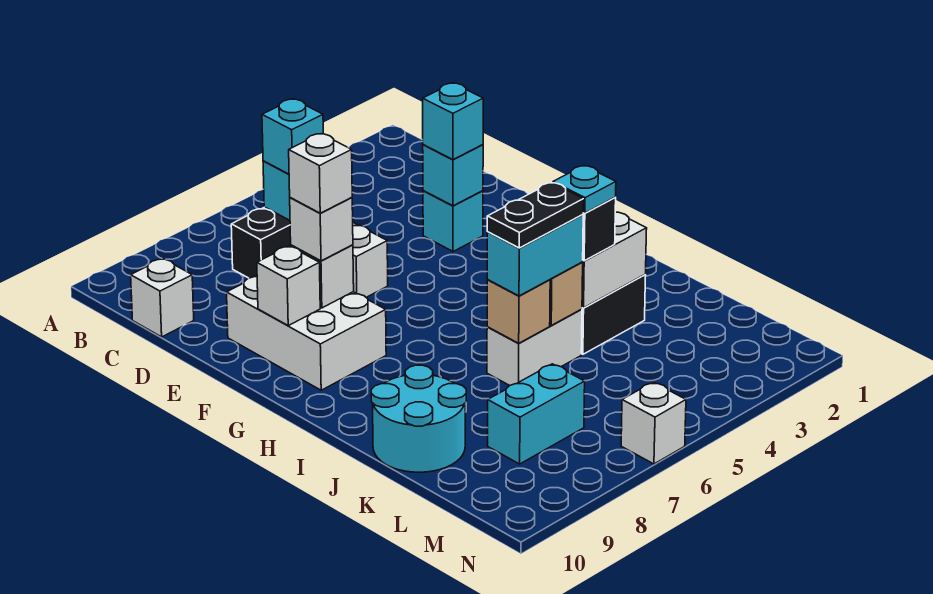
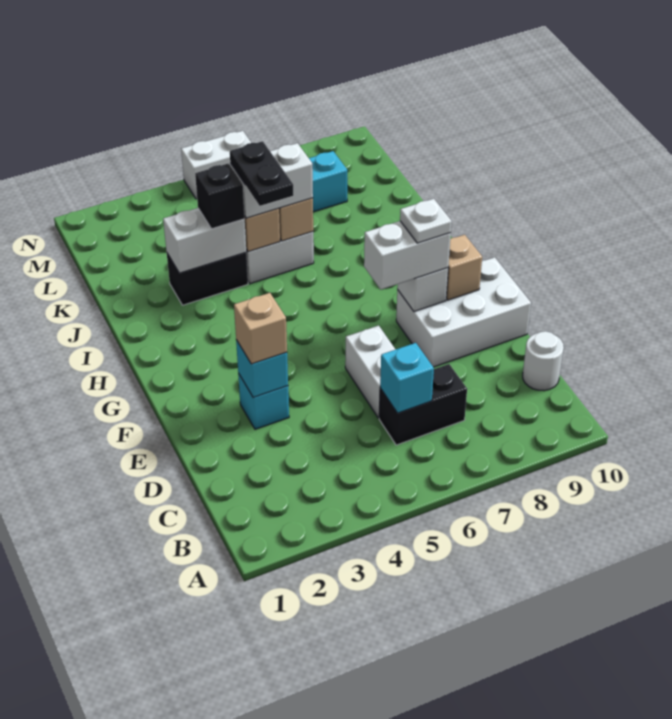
cyan 1x1 brick [262,99,323,174] -> none
white 1x1 brick [131,259,194,337] -> white 1x1 round brick [523,331,564,391]
cyan 1x1 brick [423,83,483,160] -> tan 1x1 brick [234,293,287,364]
white 2x3 brick [227,277,386,390] -> white 2x3 brick turned to [396,257,531,367]
white 1x1 brick [290,197,353,261] -> white 1x2 brick [364,221,451,289]
white 1x1 brick [289,134,352,213] -> white 1x1 plate [400,199,452,243]
white 1x1 brick [257,246,320,326] -> tan 1x1 brick [446,235,482,300]
cyan 1x1 plate [553,166,616,213] -> none
cyan 1x2 brick [487,215,583,296] -> white 1x2 brick [230,143,313,218]
black 1x2 plate [487,182,584,248] -> black 1x2 plate turned to [230,141,293,206]
cyan 2x2 round brick [371,365,466,472] -> none
white 1x1 brick [621,382,686,464] -> white 1x2 brick [181,131,251,199]

